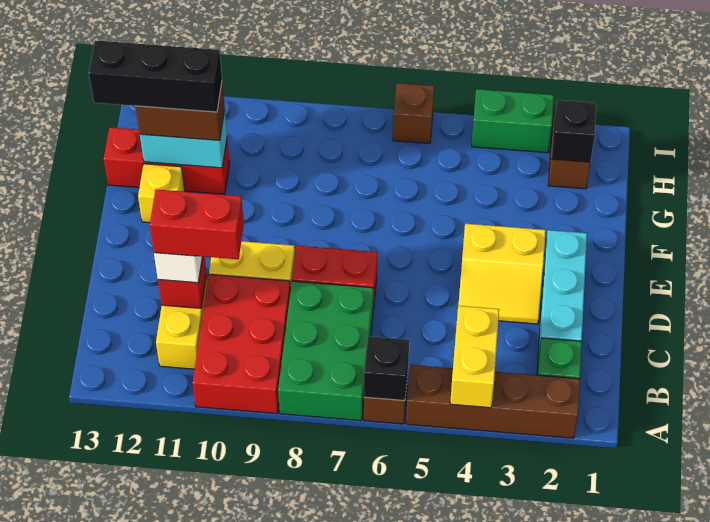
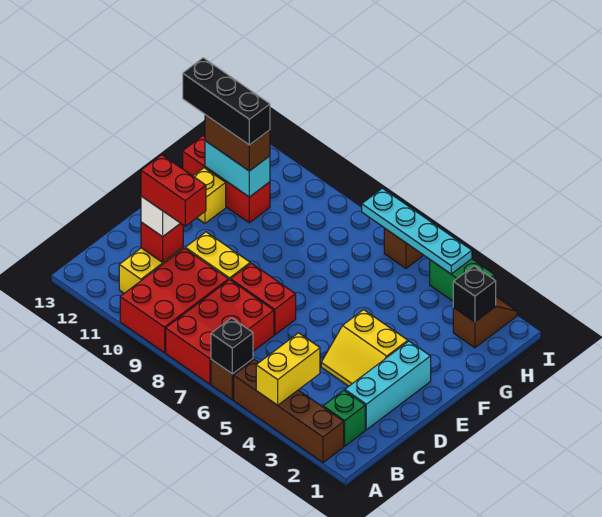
green 2x3 brick [278,281,373,421] -> red 2x3 brick [166,280,274,384]
none -> cyan 1x4 plate [362,188,472,274]

